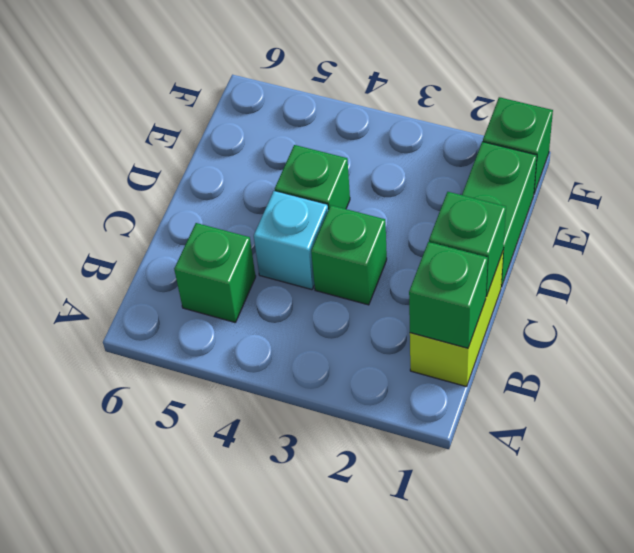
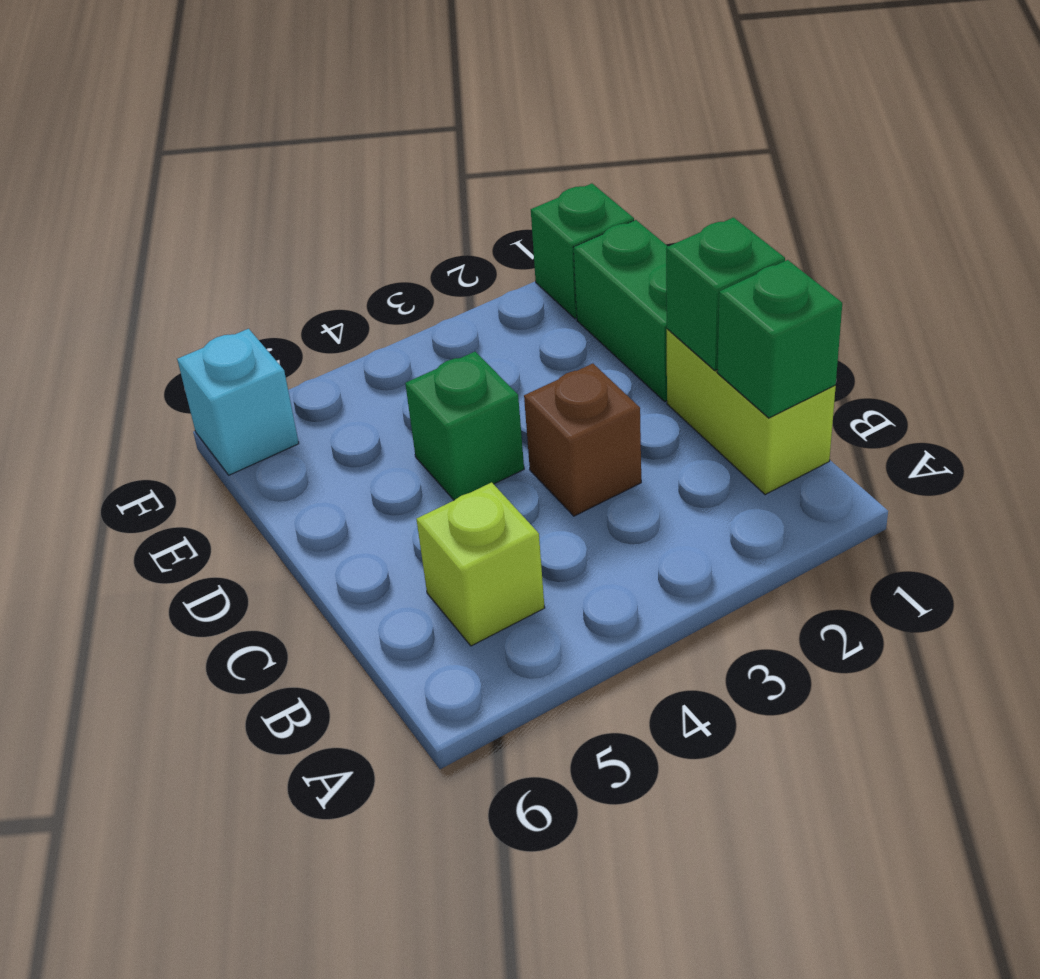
green 1x1 brick [174,223,256,322] -> lime 1x1 brick [416,482,545,646]
green 1x1 brick [311,205,387,305] -> brown 1x1 brick [524,364,641,516]
cyan 1x1 brick [254,191,328,290] -> cyan 1x1 brick moved to [177,329,299,475]

